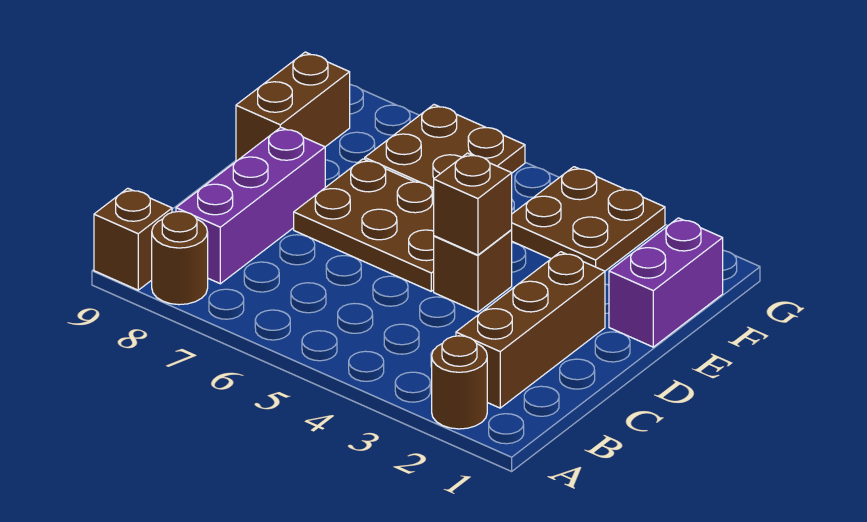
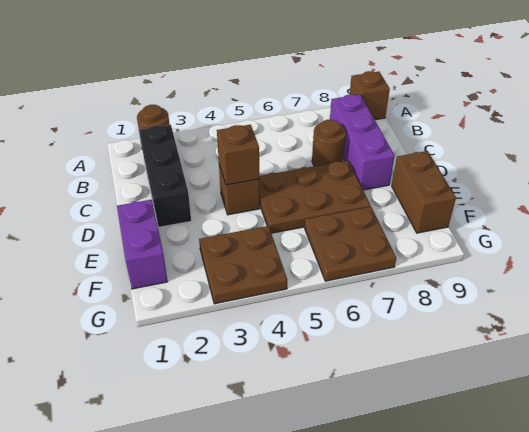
brown 1x1 round brick [152,211,208,305] -> brown 1x1 round brick moved to [312,120,346,166]
brown 1x3 brick [456,252,605,408] -> black 1x3 brick [139,125,191,227]

